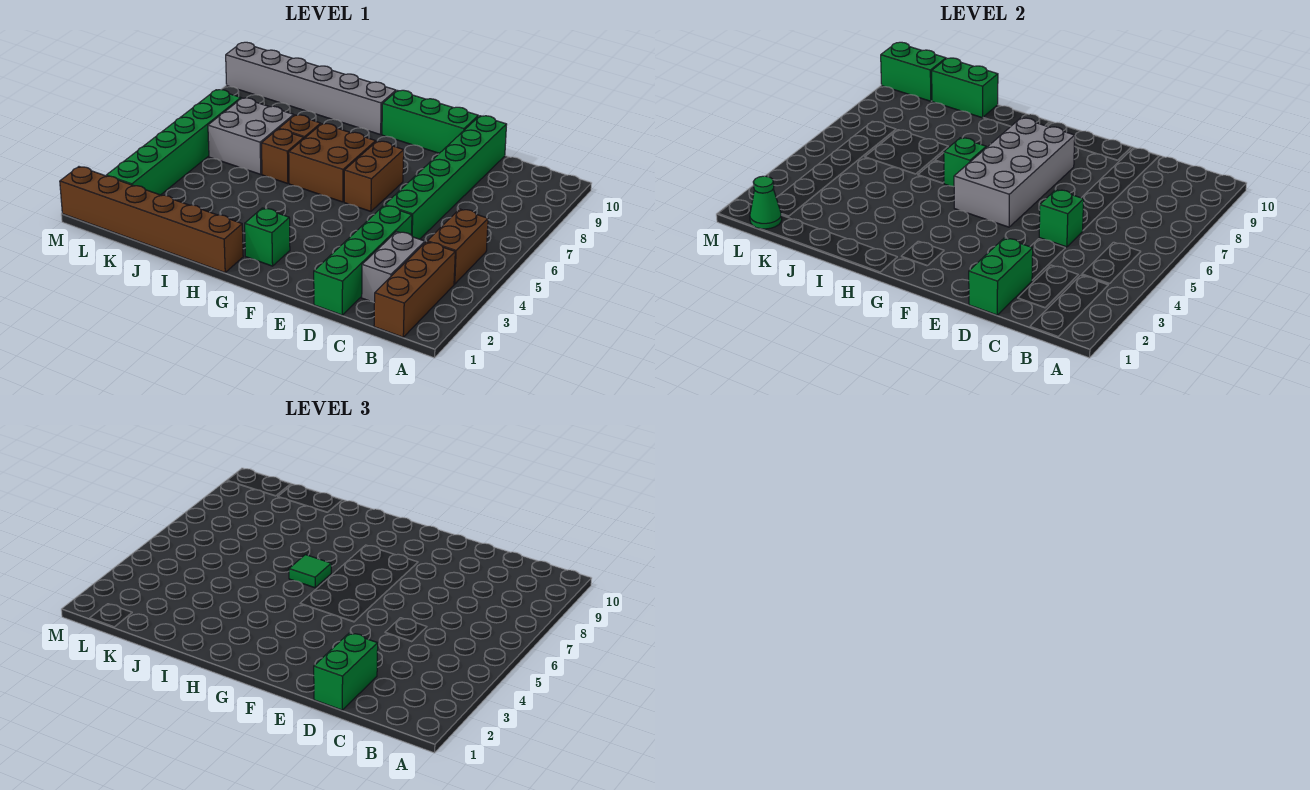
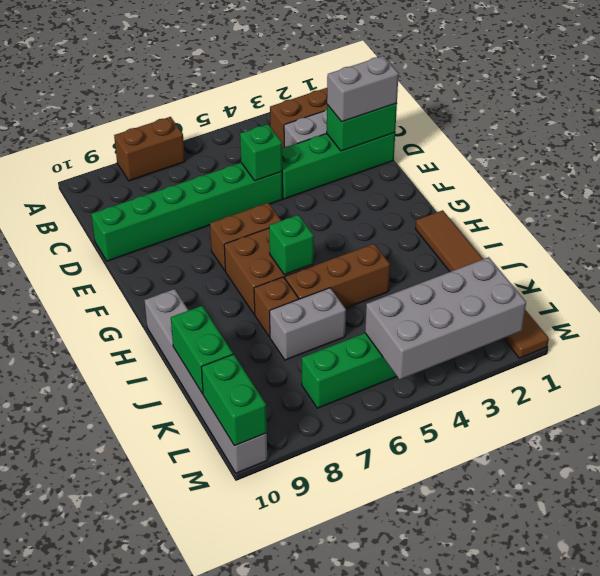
brown 1x2 brick [427,209,488,284] -> brown 1x2 brick moved to [114,117,185,181]
green 1x2 brick [314,633,378,710] -> grey 1x2 brick [327,56,399,122]
green 1x3 brick [382,90,478,153] -> none
grey 2x4 brick [954,118,1075,227] -> grey 2x4 brick moved to [365,257,526,379]
green 1x1 brick [245,208,290,266] -> none
brown 1x6 brick [60,167,243,273] -> brown 1x6 tile [415,210,549,358]
green 1x1 tile [289,555,331,588] -> none
brown 1x1 brick [262,129,304,184] -> brown 1x3 brick [285,244,390,308]
grey 2x2 brick [208,98,294,174] -> grey 1x2 brick [270,288,346,360]
green 1x1 cone [750,176,782,229] -> none

